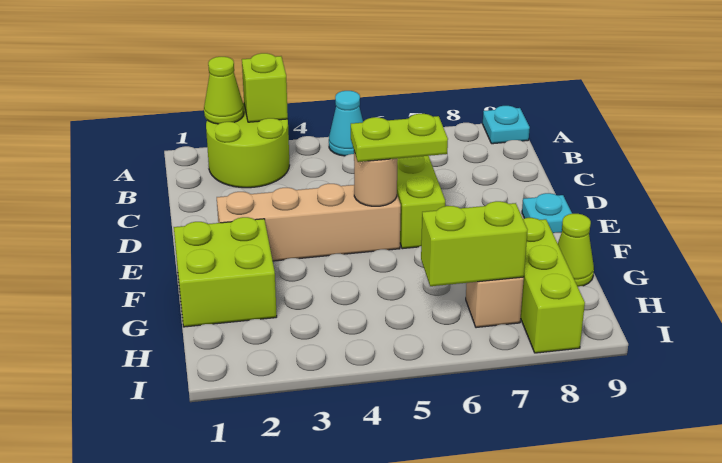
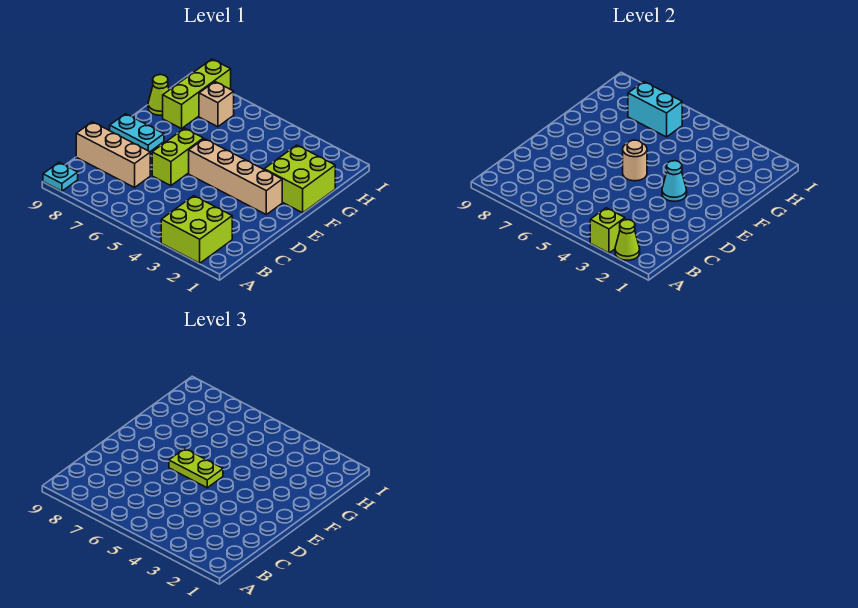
lime 2x2 round brick [206,103,289,188] -> lime 2x2 brick [161,196,232,263]
cyan 1x1 cone [329,91,363,156] -> cyan 1x1 cone moved to [662,161,687,201]
none -> tan 1x3 brick [76,122,150,188]
cyan 1x1 plate [522,193,572,233] -> cyan 1x2 plate [110,114,164,152]
lime 1x2 brick [421,201,527,286] -> cyan 1x2 brick [628,82,682,137]

